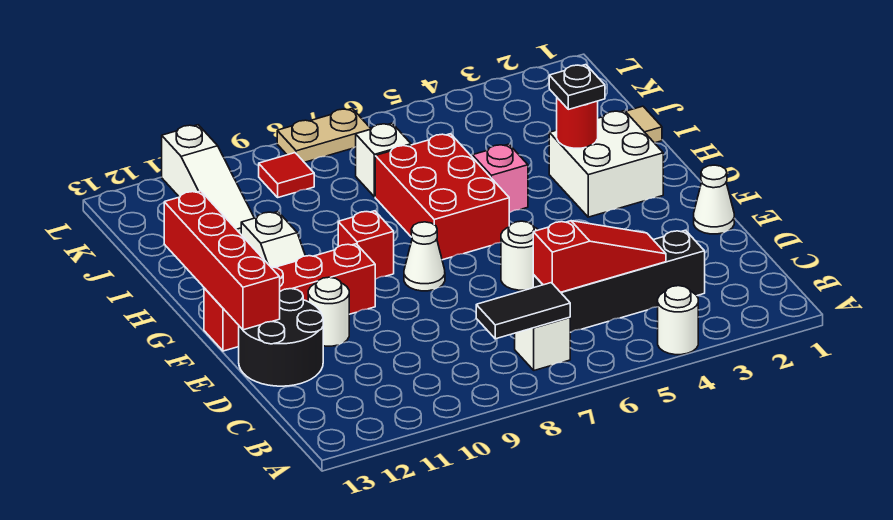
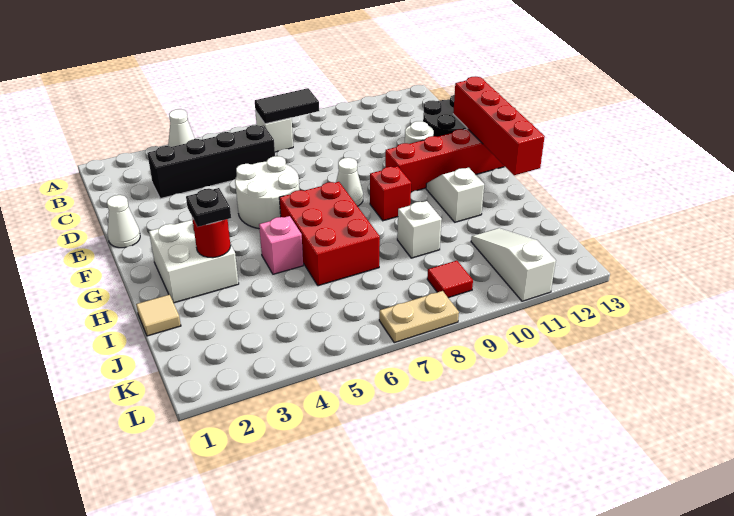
white 1x1 round brick [658,286,698,355] -> white 1x1 cone [168,109,195,147]
red 1x3 slope [533,221,666,292] -> none
white 1x1 round brick [501,221,538,290] -> white 2x2 round brick [235,156,299,229]
white 1x1 brick [356,123,411,197] -> white 1x1 brick moved to [397,201,442,258]

